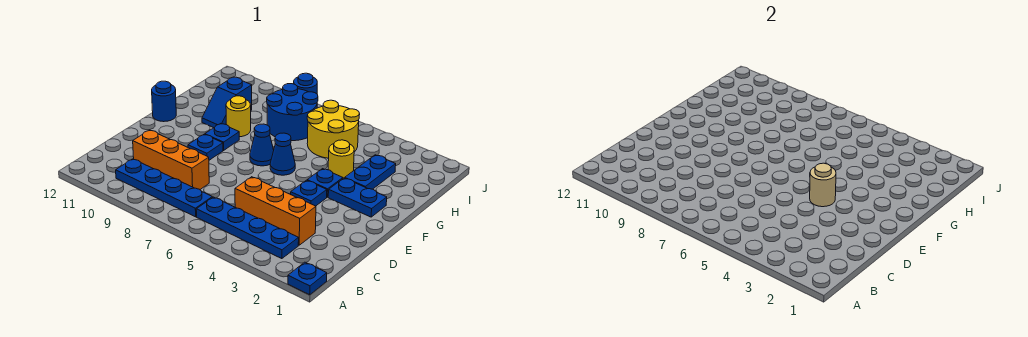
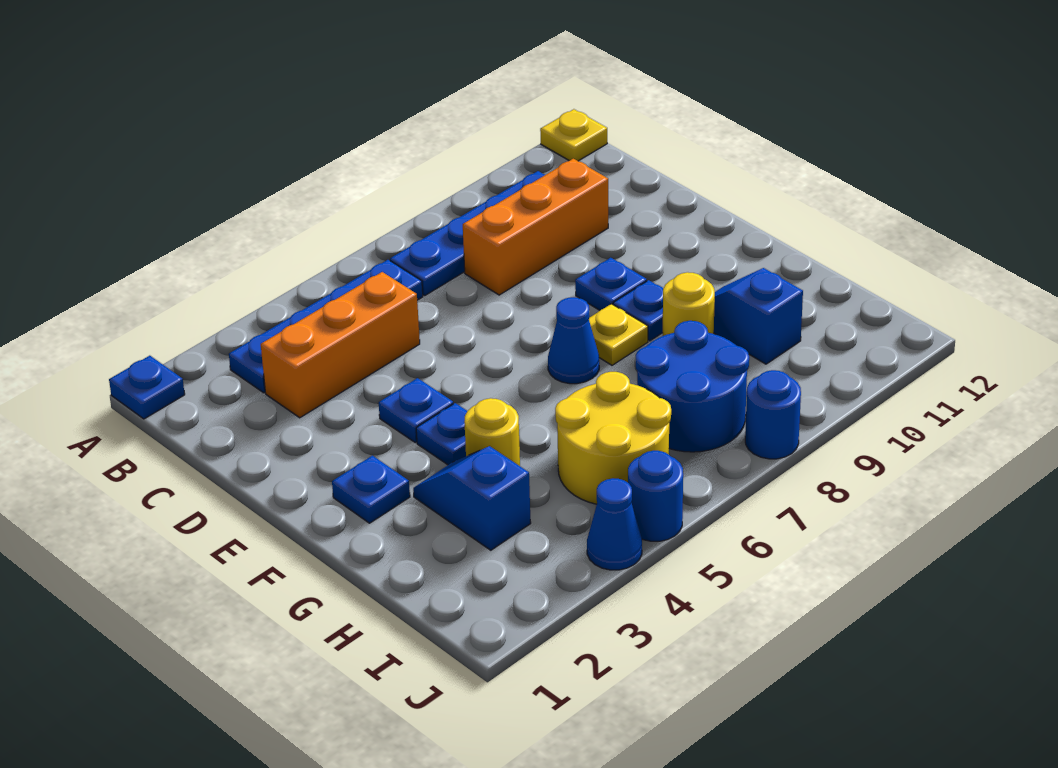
none -> yellow 1x1 plate [540,109,607,161]
tan 1x1 round brick [810,163,836,207] -> none
blue 1x2 plate [328,178,387,217] -> blue 1x1 plate [332,455,410,523]
blue 1x1 cone [270,133,295,175] -> blue 1x1 cone moved to [587,478,642,570]
none -> yellow 1x1 plate [589,304,648,365]
blue 1x1 round brick [152,81,176,122] -> blue 1x1 round brick moved to [628,451,683,541]
blue 1x2 plate [345,155,396,189] -> blue 1x2 slope [413,446,531,550]

